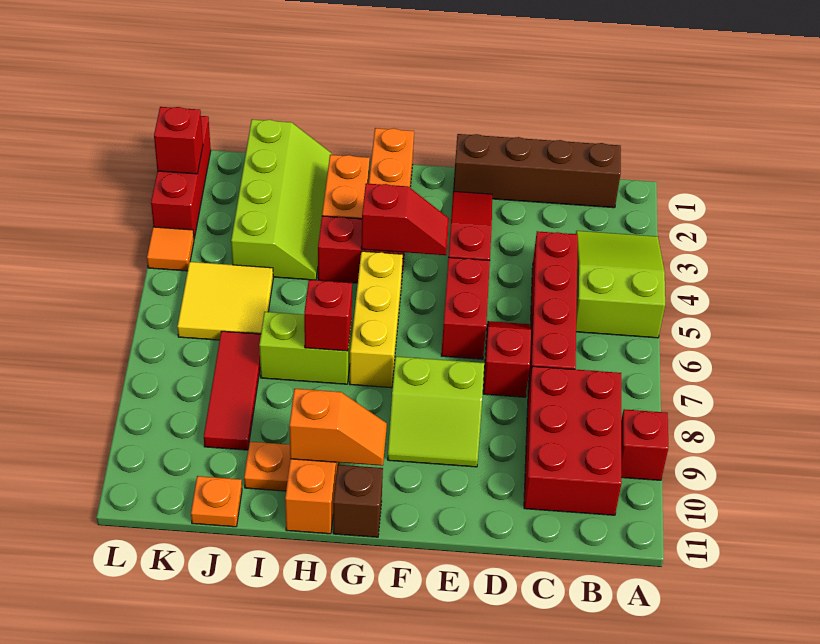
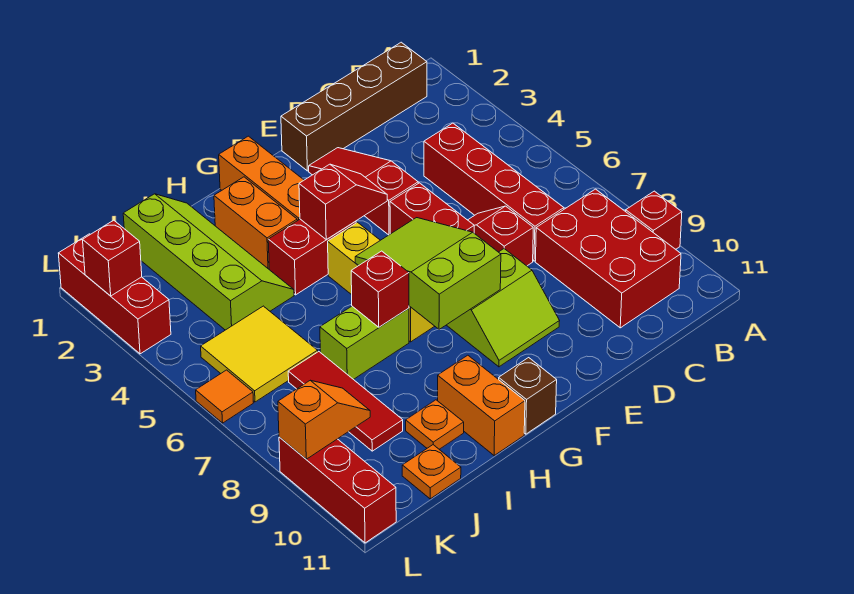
lime 2x3 slope [576,231,665,338] -> lime 2x3 slope moved to [355,218,501,329]
orange 1x2 slope [289,389,387,466] -> orange 1x2 slope moved to [278,380,370,459]
orange 1x1 tile [147,227,194,271] -> orange 1x1 tile moved to [196,370,253,423]
none -> red 1x3 brick [279,437,396,543]

